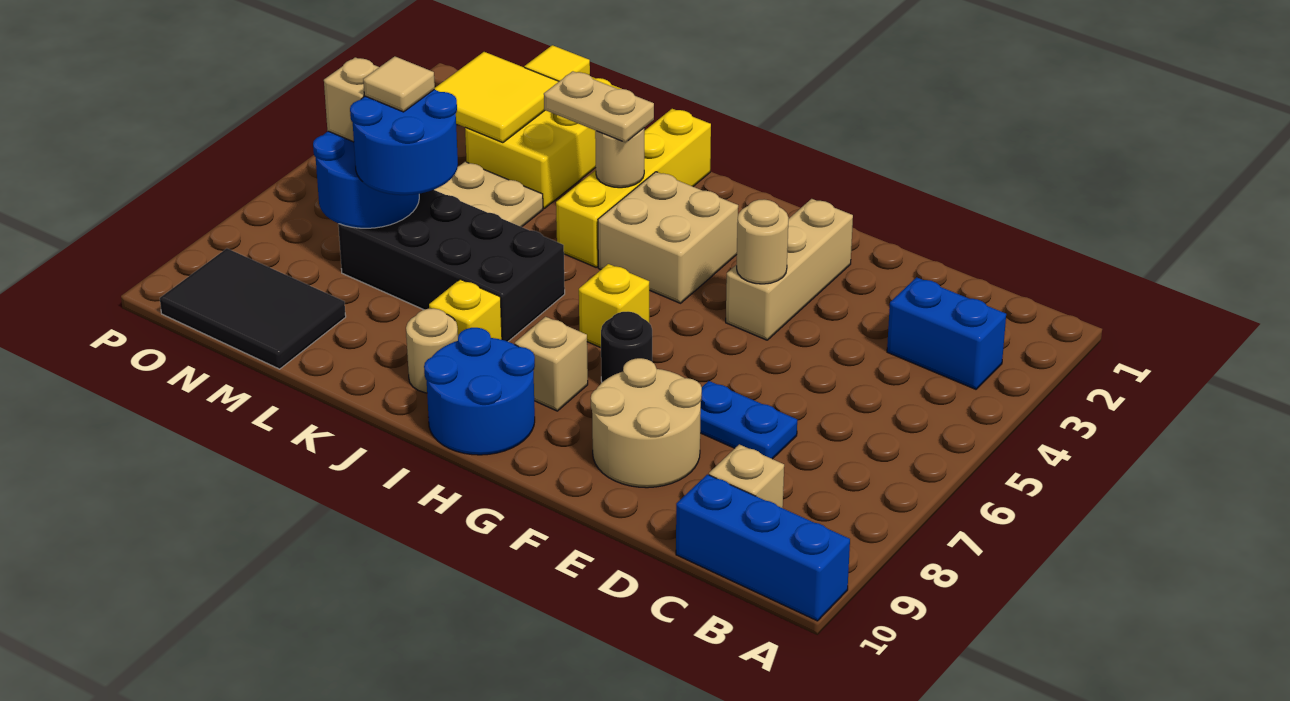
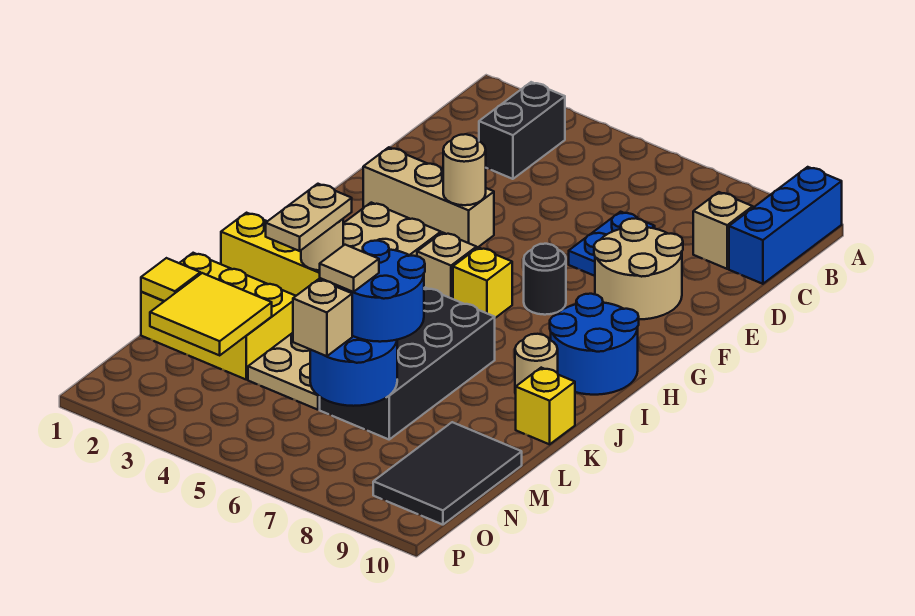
blue 1x2 brick [887,277,1006,389] -> black 1x2 brick [479,82,565,179]
tan 1x1 brick [515,317,588,411] -> tan 1x1 brick moved to [417,232,477,299]
yellow 1x1 brick [429,279,502,340] -> yellow 1x1 brick moved to [516,368,575,444]

